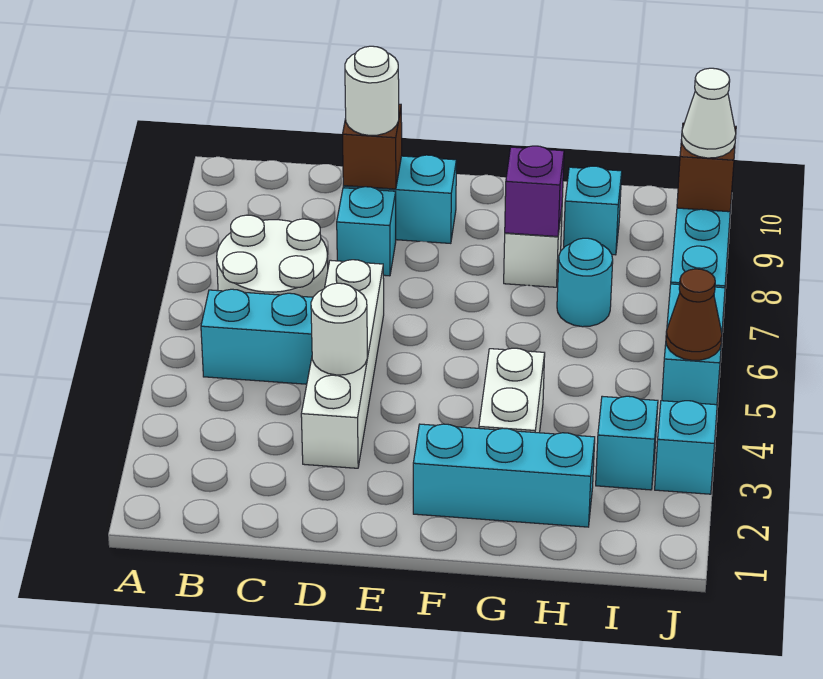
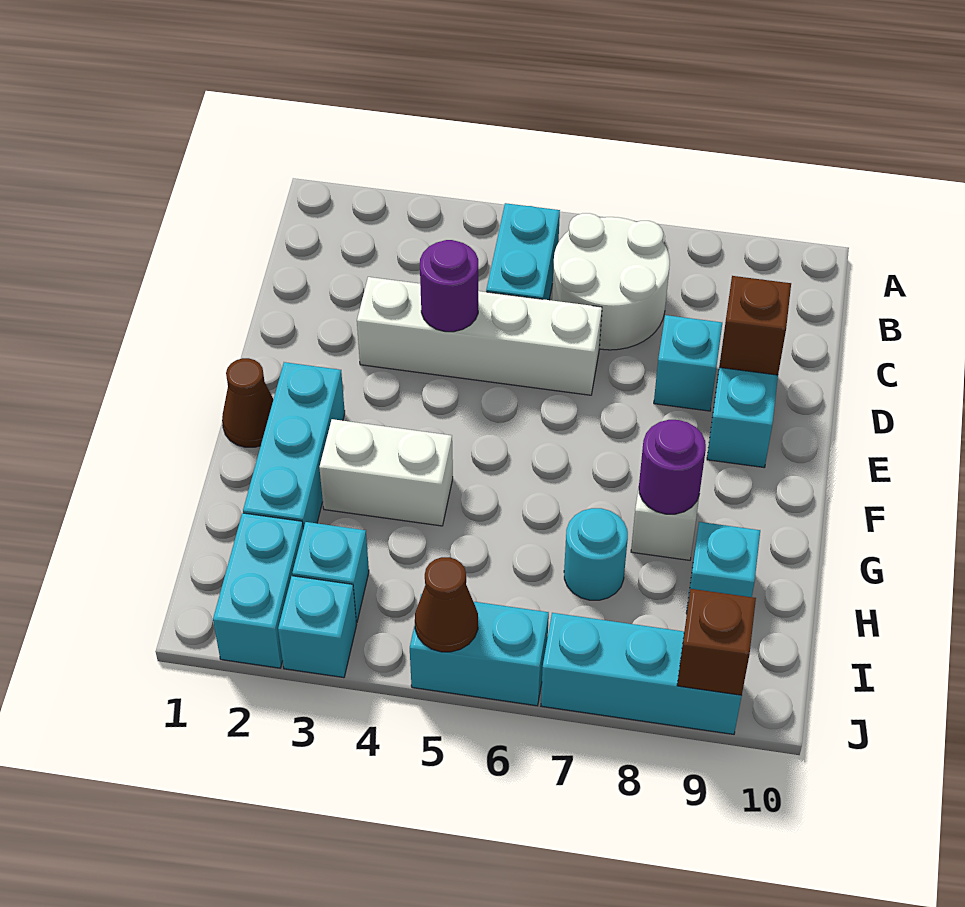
white 1x1 round brick [311,283,367,375] -> purple 1x1 round brick [420,240,478,332]
white 1x1 round brick [345,46,399,135] -> none
none -> brown 1x1 cone [222,358,274,447]
purple 1x1 brick [505,146,564,237] -> purple 1x1 round brick [639,420,706,514]
none -> cyan 1x2 brick [213,513,303,668]
white 1x1 cone [682,68,736,158] -> none

